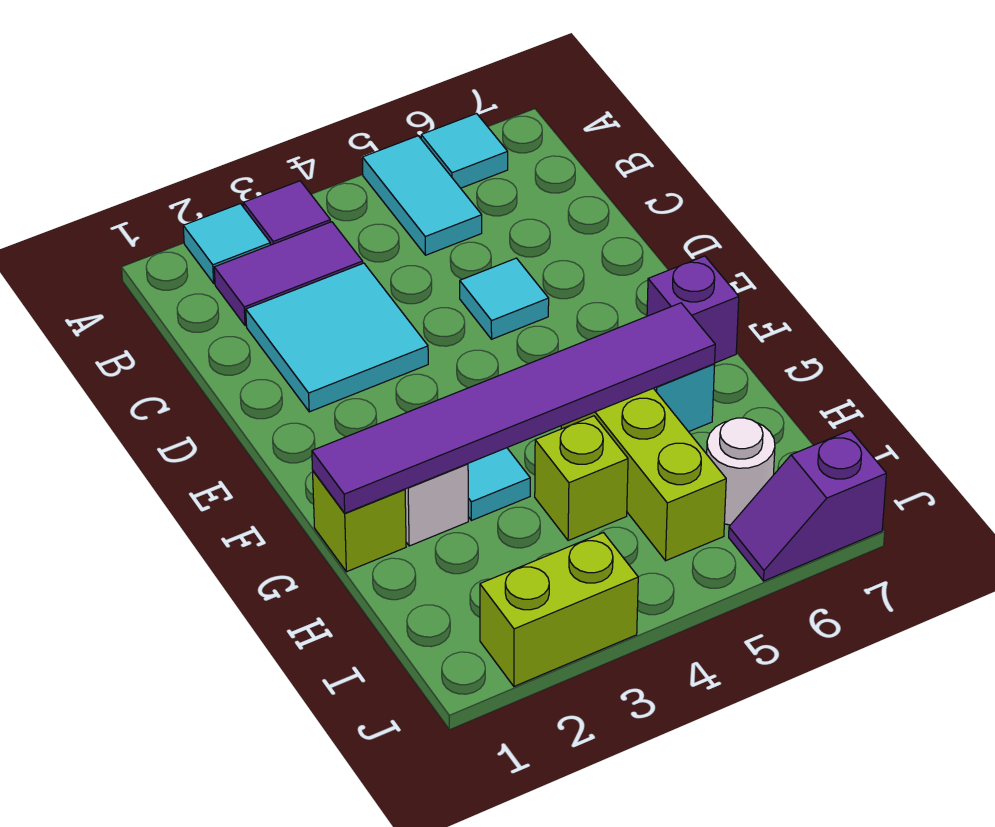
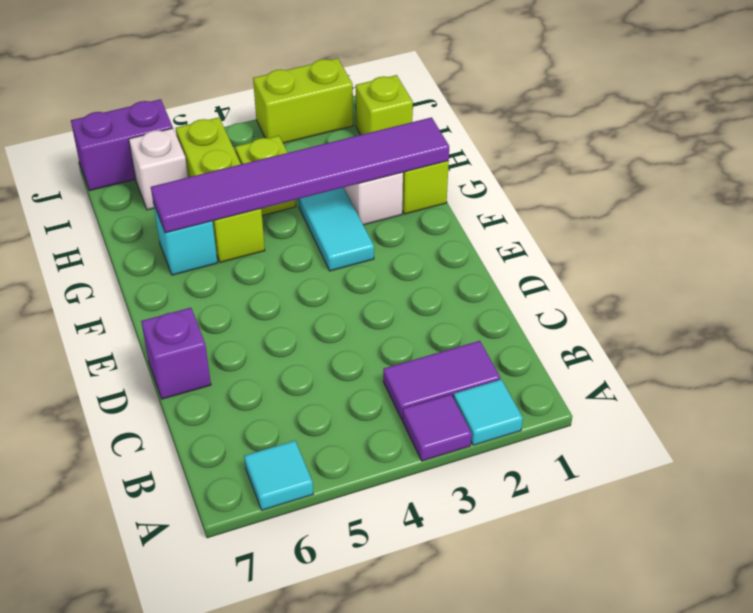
cyan 1x2 tile [362,136,482,255] -> none
cyan 2x2 tile [246,263,428,412] -> none
cyan 1x1 tile [460,258,549,339] -> none
purple 1x1 brick [647,256,739,363] -> purple 1x1 brick moved to [141,308,211,399]
none -> lime 1x1 brick [356,75,413,135]
white 1x1 round brick [707,418,775,525] -> white 1x1 brick [129,128,188,210]
purple 1x2 slope [729,430,886,581] -> purple 1x2 brick [71,99,173,191]

